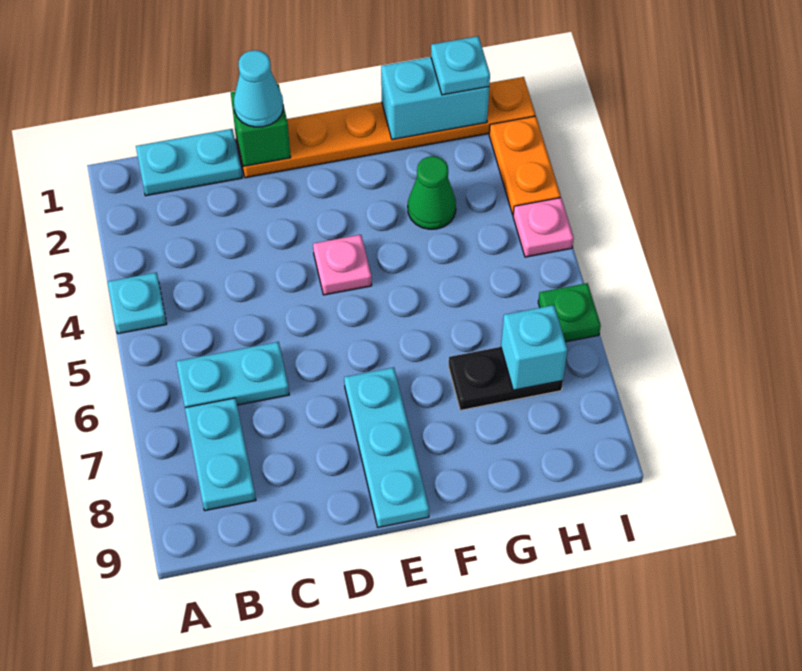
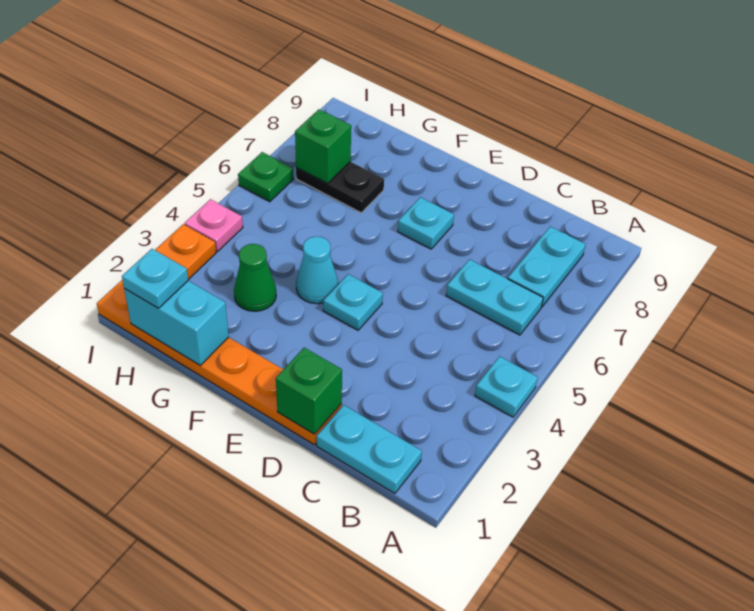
cyan 1x1 cone [234,50,283,127] -> cyan 1x1 cone moved to [296,237,338,304]
pink 1x1 plate [313,235,372,295] -> cyan 1x1 plate [323,274,383,330]
cyan 1x3 plate [344,367,429,527] -> cyan 1x1 plate [398,197,454,249]
cyan 1x1 brick [501,305,567,390] -> green 1x1 brick [295,109,351,184]

